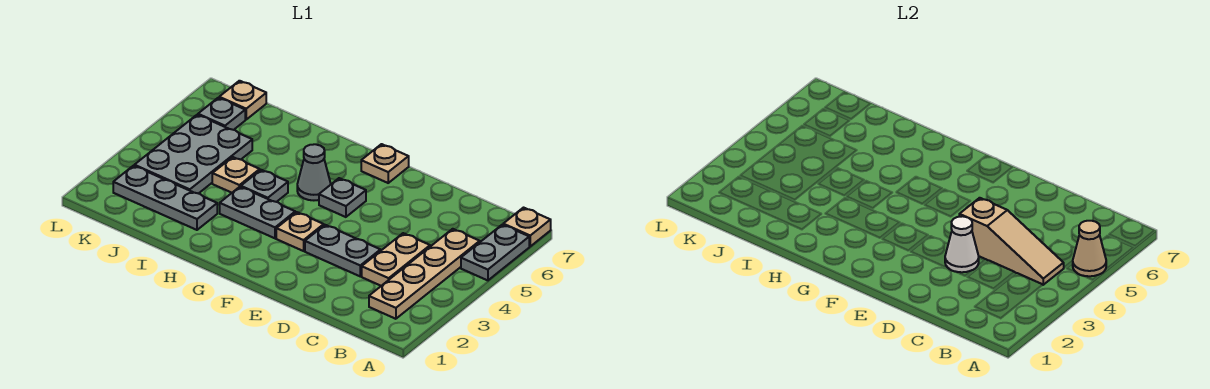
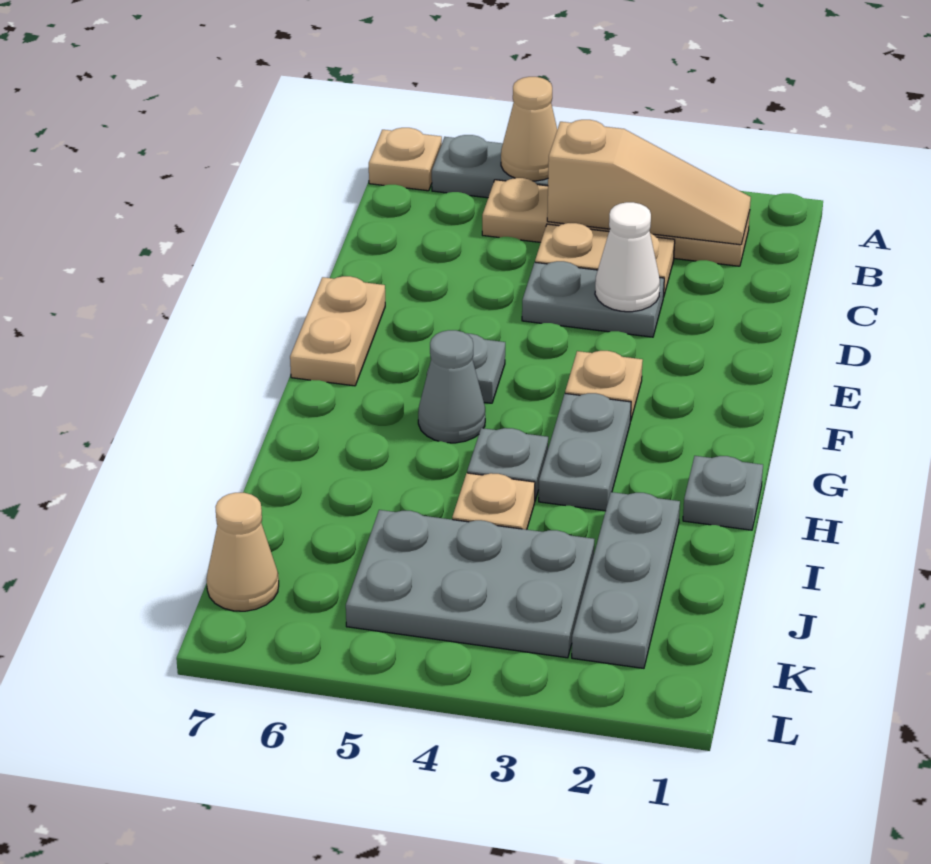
tan 1x3 slope [959,198,1064,285] -> tan 1x3 slope turned to [547,120,751,245]
grey 1x2 plate [305,225,381,276] -> grey 1x2 plate turned to [522,261,664,337]
tan 1x1 plate [361,144,409,183] -> tan 1x2 plate [290,276,385,386]
grey 1x1 plate [198,98,245,130] -> grey 1x1 plate moved to [683,456,763,530]
tan 1x1 plate [219,81,266,119] -> tan 1x1 cone [207,493,279,611]

